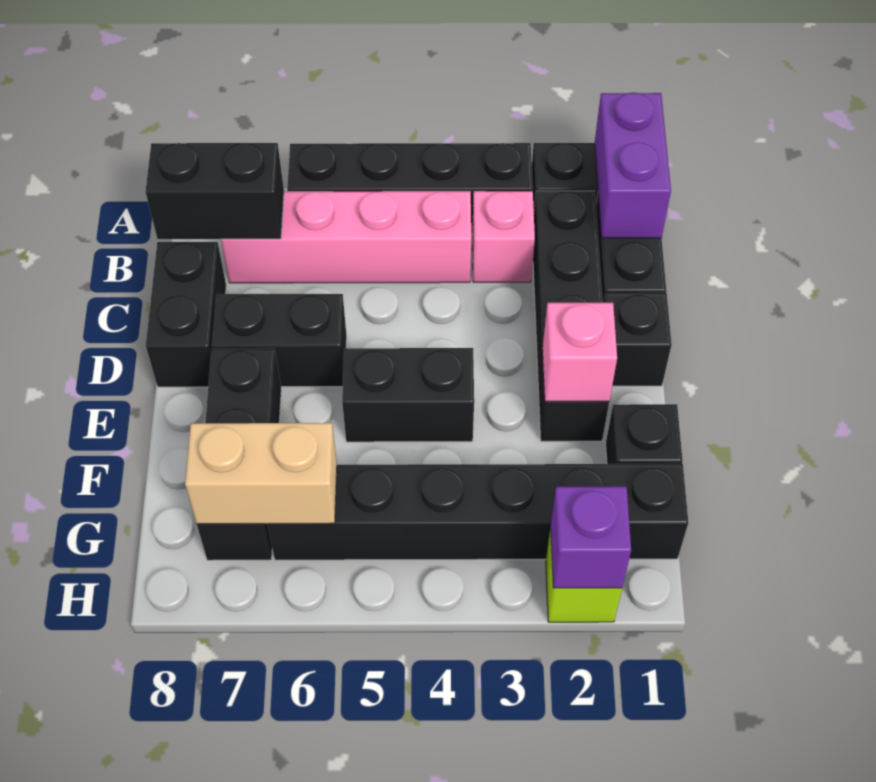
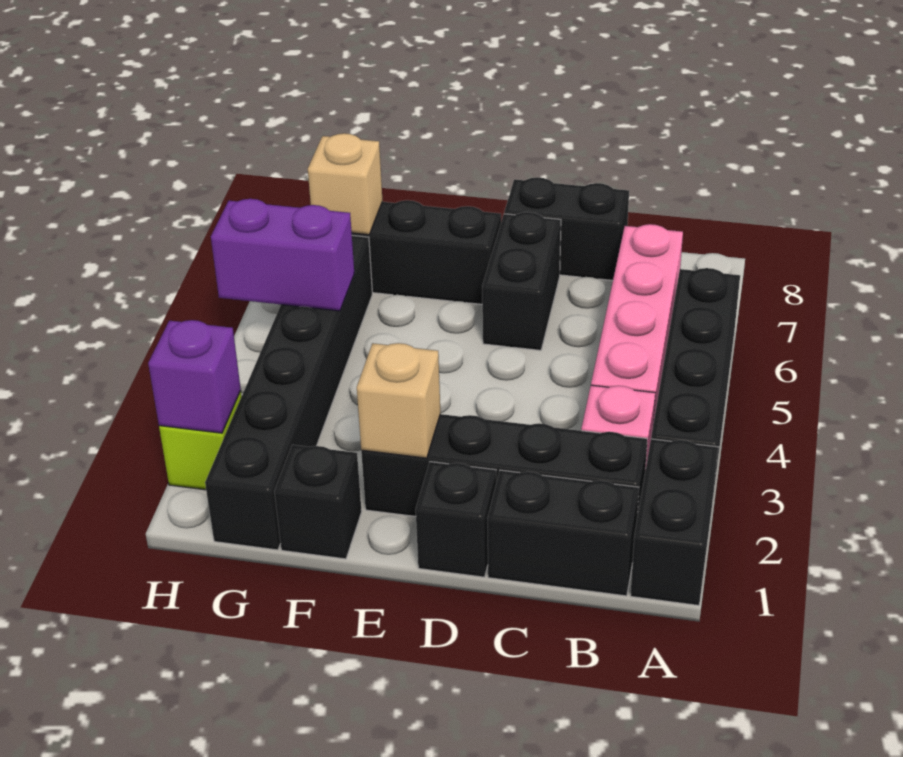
purple 1x2 brick [595,93,671,238] -> purple 1x2 brick moved to [211,199,354,311]
black 1x2 brick [146,143,284,239] -> none
pink 1x1 brick [543,303,617,401] -> tan 1x1 brick [357,343,440,458]
black 1x2 brick [342,348,474,442] -> none
tan 1x2 brick [185,423,337,524] -> tan 1x1 brick [308,133,383,235]

